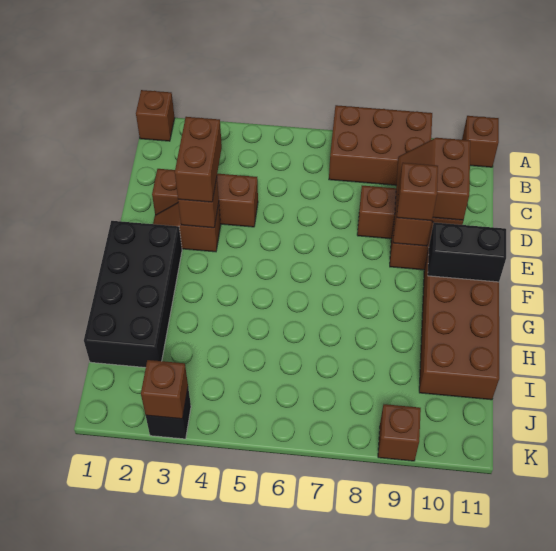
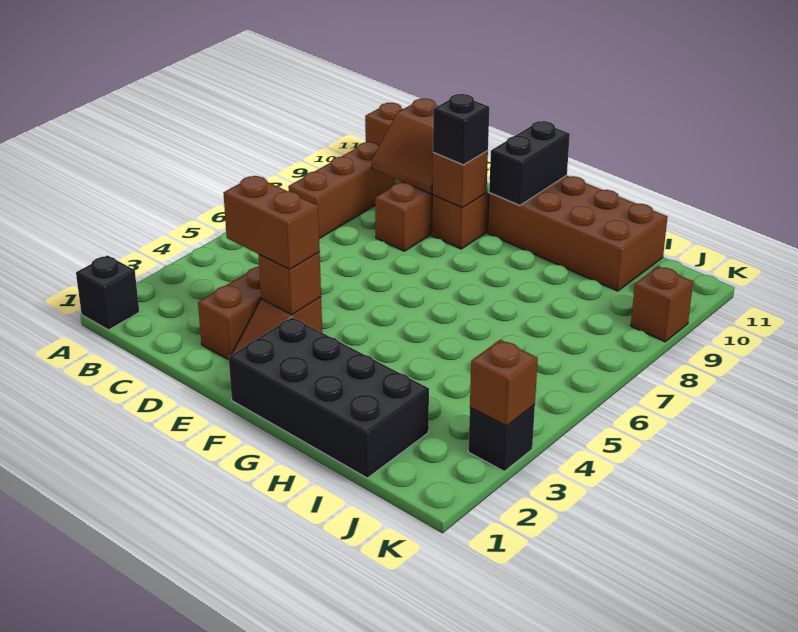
brown 1x1 brick [136,90,175,141] -> black 1x1 brick [76,255,139,330]
brown 2x3 brick [329,105,432,185] -> brown 1x3 brick [288,142,395,239]
brown 1x1 brick [397,163,438,221] -> black 1x1 brick [433,94,490,165]

